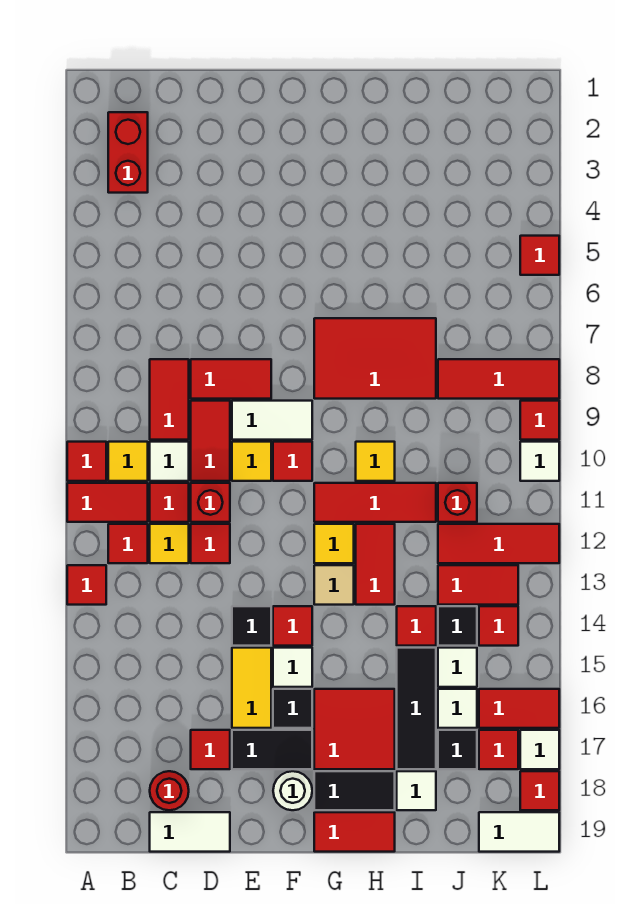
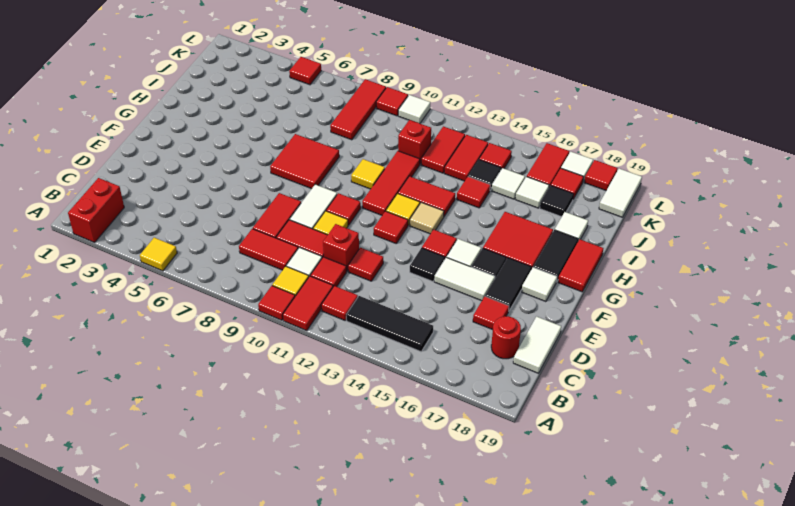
red 1x1 tile [67,565,106,605] -> red 1x1 tile moved to [374,211,408,243]
red 1x2 brick [108,112,148,193] -> red 1x2 brick turned to [68,178,124,242]
yellow 1x1 tile [150,524,189,563] -> yellow 1x1 tile moved to [140,238,177,271]
yellow 1x2 tile [232,648,271,728] -> white 1x2 tile [434,257,495,301]
white 1x1 round brick [273,771,312,810] -> white 1x1 tile [522,267,557,302]
red 2x3 tile [314,318,436,399] -> red 2x2 tile [270,134,339,189]
black 1x3 tile [397,648,436,769] -> black 1x3 tile moved to [346,296,433,352]
red 1x3 tile [438,524,559,563] -> red 1x2 tile [421,126,465,173]

